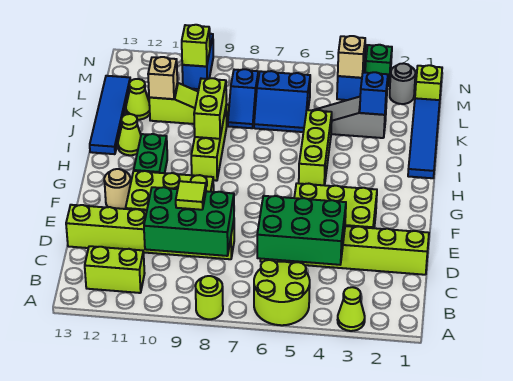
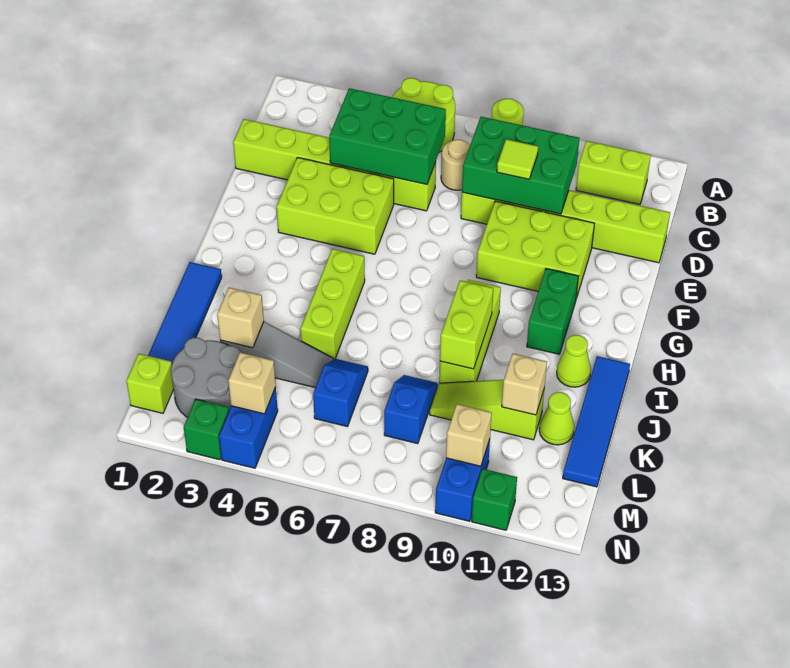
lime 1x1 cone [338,287,365,331] -> none
tan 1x1 round brick [104,169,131,209] -> tan 1x1 round brick moved to [441,140,470,190]
blue 1x1 brick [360,72,388,115] -> tan 1x1 brick [217,288,264,348]
blue 2x2 slope [254,71,310,132] -> blue 1x2 slope [313,359,368,427]
grey 1x1 round brick [390,63,416,104] -> grey 2x2 round brick [171,338,240,417]
lime 1x1 brick [182,25,210,66] -> tan 1x1 brick [446,404,492,466]
none -> green 1x1 brick [472,469,517,530]

